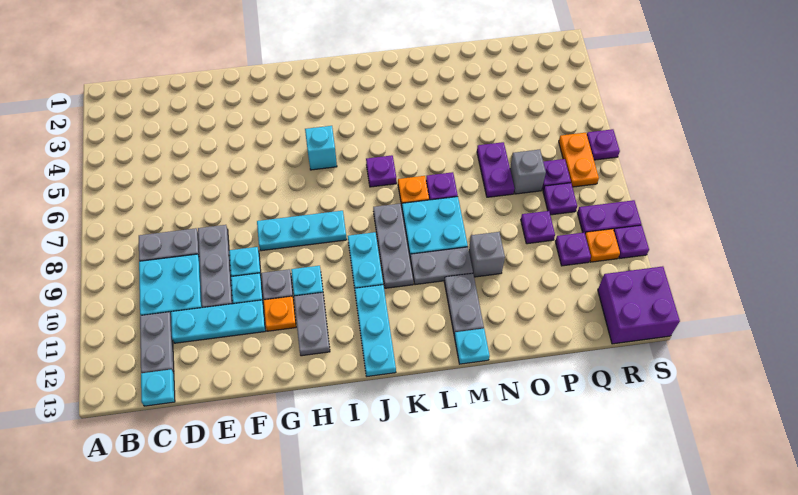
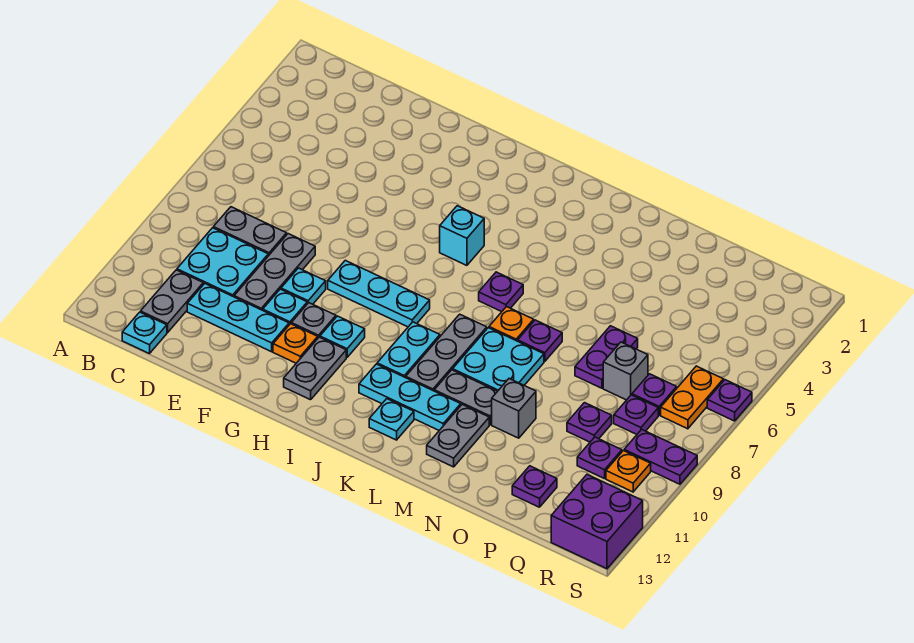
cyan 1x3 plate [355,285,396,376] -> cyan 1x3 plate turned to [359,364,461,430]
cyan 1x1 plate [454,329,490,364] -> cyan 1x1 plate moved to [369,399,414,440]
purple 1x1 plate [614,225,649,258] -> purple 1x1 plate moved to [512,466,557,507]

